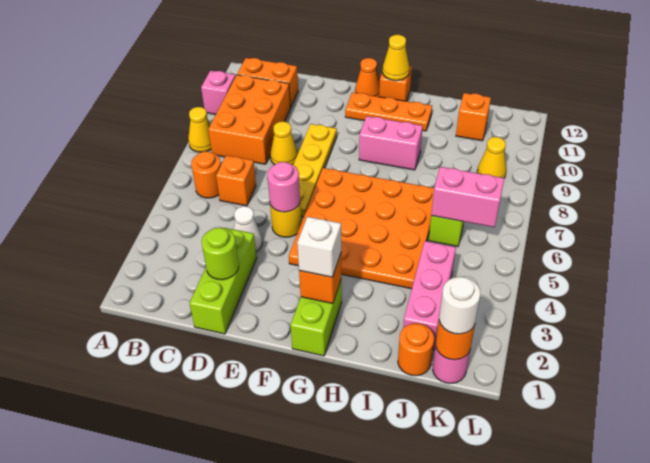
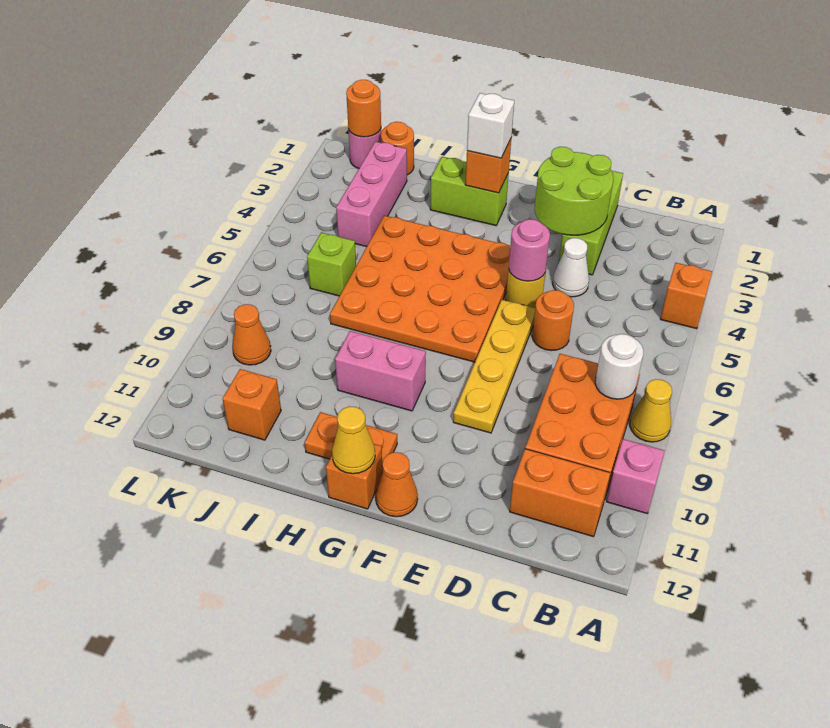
orange 1x1 round brick [191,151,221,198] -> orange 1x1 round brick moved to [532,290,574,351]
orange 1x1 brick [216,155,256,206] -> orange 1x1 brick moved to [661,263,712,329]
lime 1x1 round brick [202,228,239,280] -> lime 2x2 round brick [535,147,613,235]
yellow 1x1 cone [270,122,298,165] -> none
orange 1x3 plate [345,92,432,131] -> orange 1x2 plate [305,412,397,471]
lime 1x2 brick [291,281,342,356] -> lime 1x2 brick turned to [430,157,509,226]
pink 1x2 brick [431,167,504,227] -> none
white 1x1 round brick [439,277,480,334] -> white 1x1 round brick moved to [595,334,644,399]
yellow 1x1 cone [477,137,506,178] -> orange 1x1 cone [233,304,271,365]

